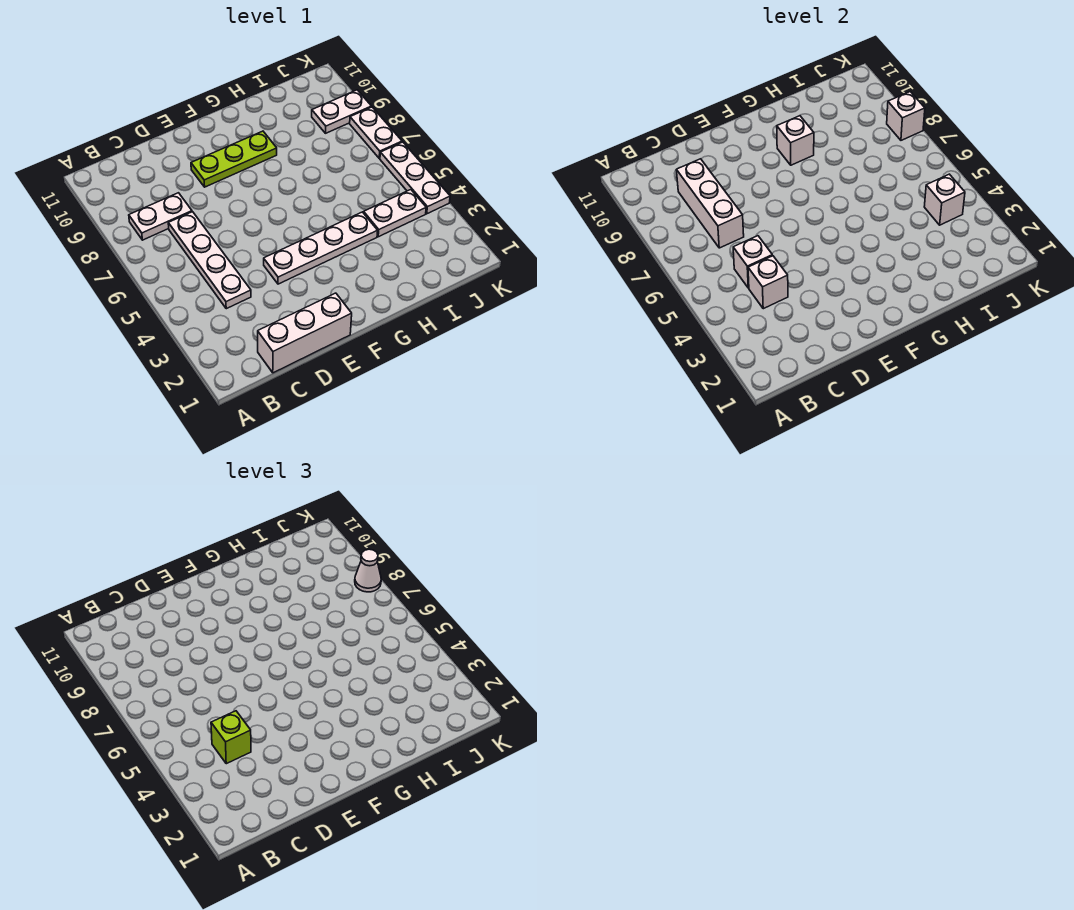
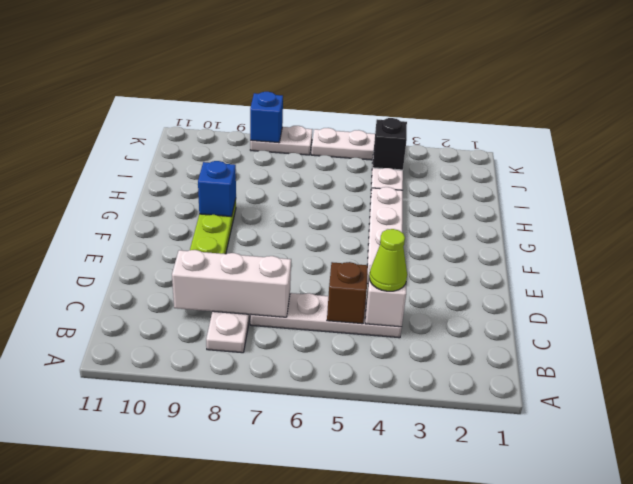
white 1x3 brick [258,293,352,373] -> none
lime 1x1 brick [211,711,251,764] -> lime 1x1 cone [369,229,407,291]
white 1x1 brick [733,236,772,288] -> brown 1x1 brick [327,262,368,324]
white 1x1 brick [777,116,814,165] -> blue 1x1 brick [198,161,236,217]
white 1x1 brick [924,174,965,225] -> black 1x1 brick [373,118,407,170]
white 1x2 plate [312,90,371,133] -> none
white 1x1 brick [887,92,925,140] -> blue 1x1 brick [250,92,283,143]
white 1x1 cone [355,549,381,592] -> none

